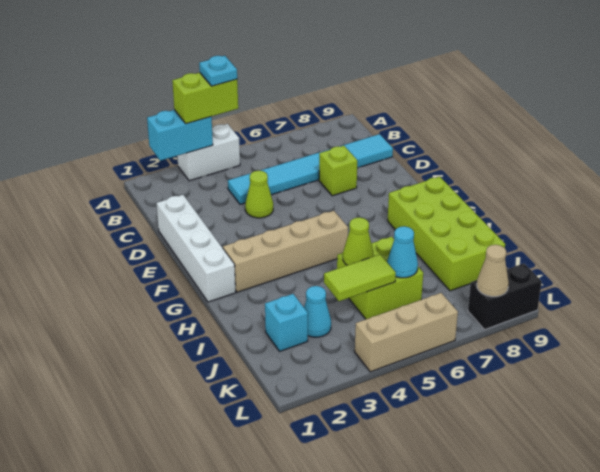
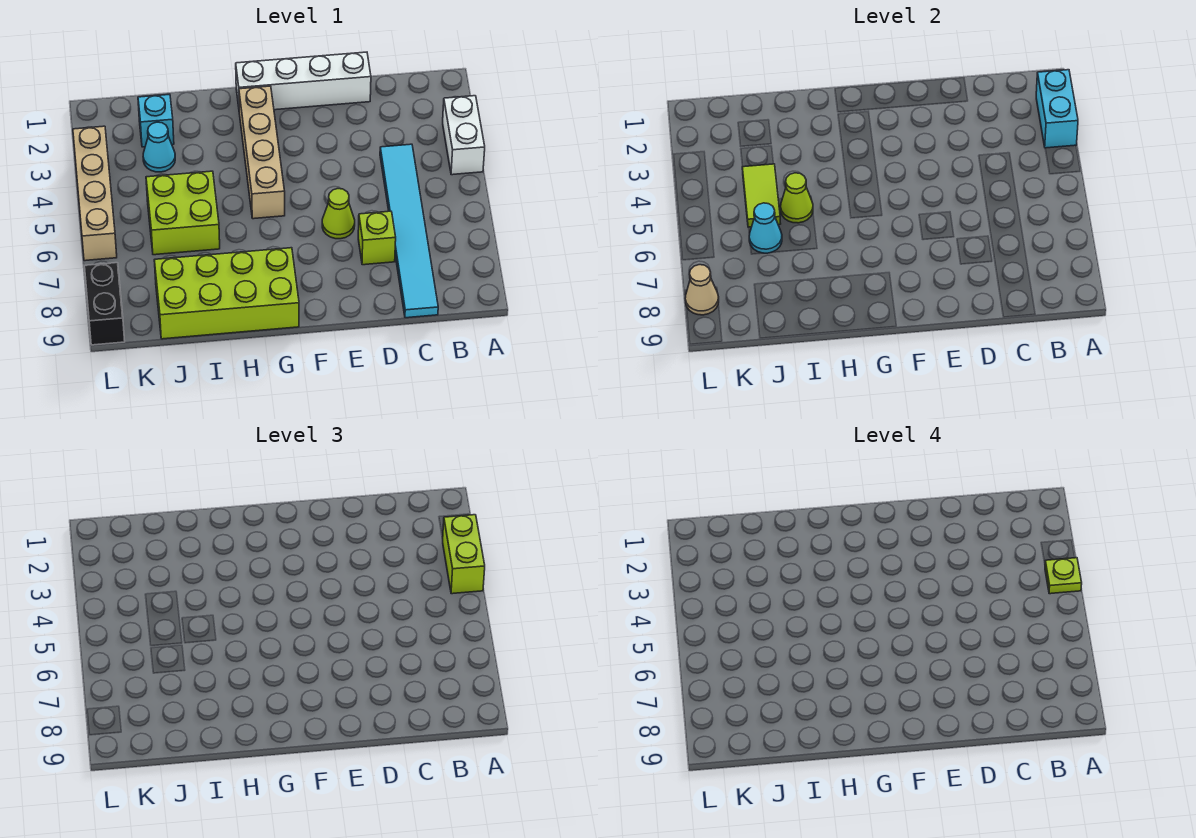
cyan 1x1 plate [199,56,237,86] -> lime 1x1 plate [1045,558,1082,594]
lime 1x1 cone [245,171,273,218] -> lime 1x1 cone moved to [322,189,355,239]
tan 1x3 brick [355,293,458,372] -> tan 1x4 brick [73,126,117,261]

